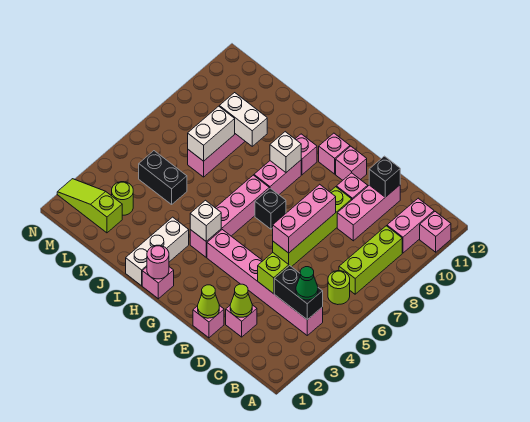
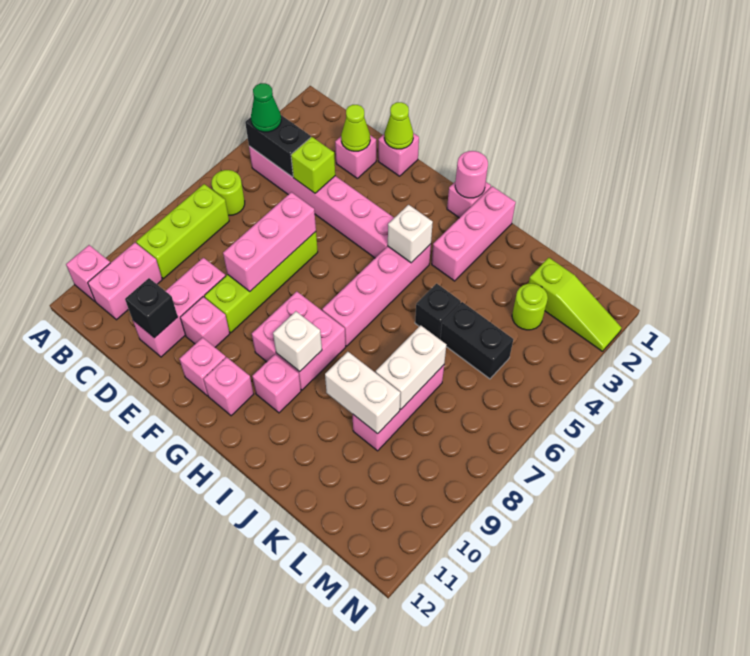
black 1x1 brick [255,188,286,229] -> black 1x1 brick moved to [415,284,461,339]
pink 1x2 brick [254,160,301,195] -> pink 2x2 brick [252,291,346,390]
white 1x3 brick [126,217,189,286] -> pink 1x3 brick [432,186,516,281]

